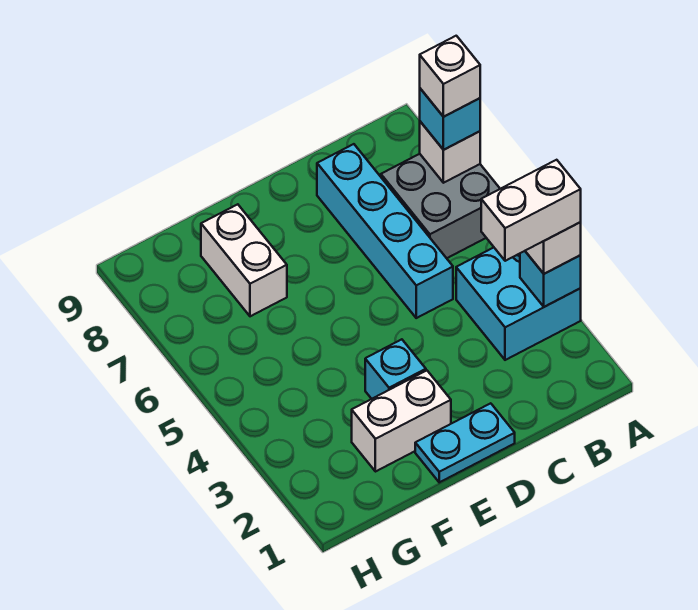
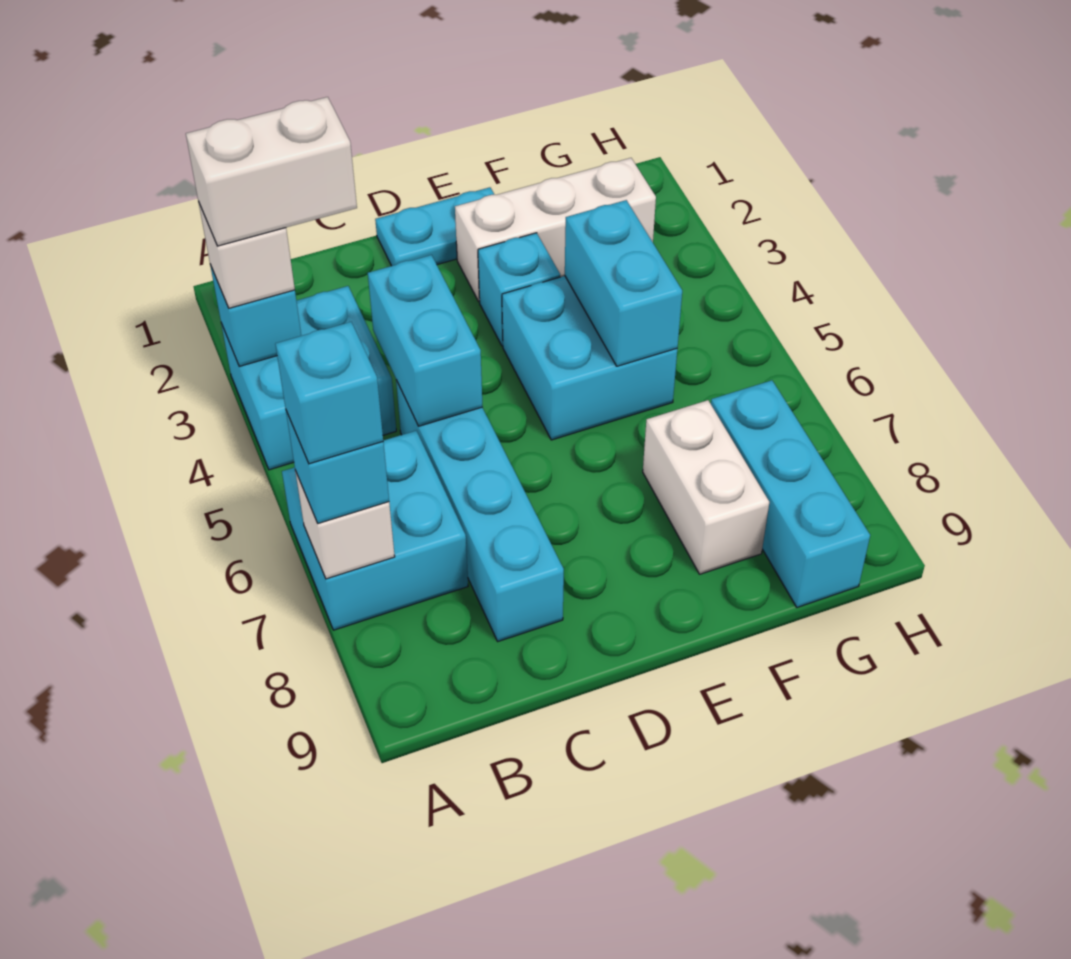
grey 2x2 brick [381,154,500,258] -> cyan 2x2 brick [282,431,468,630]
white 1x1 brick [420,36,480,117] -> cyan 1x1 brick [276,322,383,464]
none -> cyan 1x2 brick [368,255,483,426]
white 1x2 brick [352,371,451,472] -> white 1x3 brick [455,158,656,302]
none -> cyan 2x2 brick [502,276,677,440]
none -> cyan 1x2 brick [565,200,682,366]
none -> cyan 1x3 brick [711,380,870,607]

